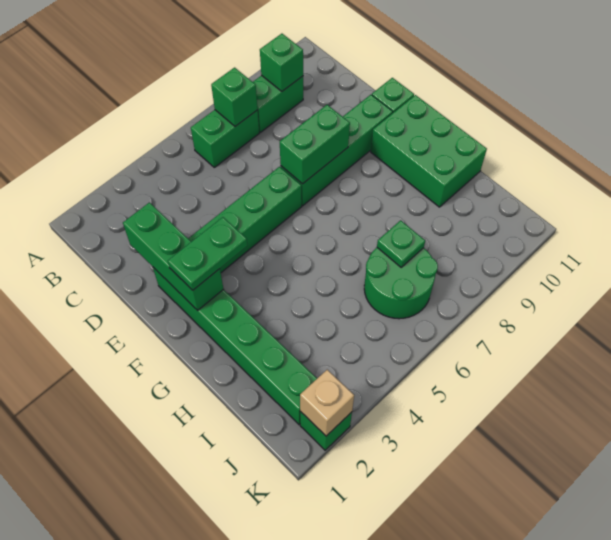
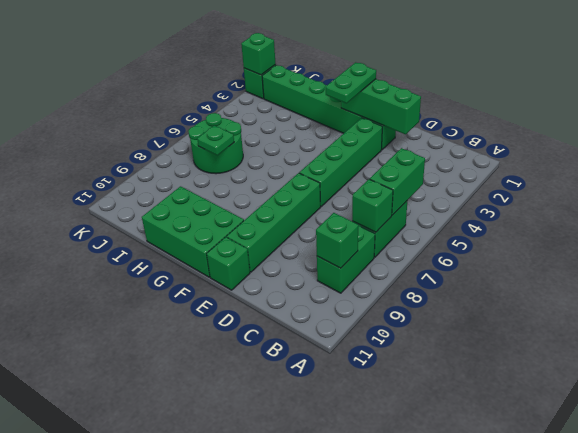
green 1x2 brick [280,105,350,184] -> green 1x2 brick moved to [370,148,425,215]
tan 1x1 brick [300,370,354,436] -> green 1x1 brick [241,33,275,75]

